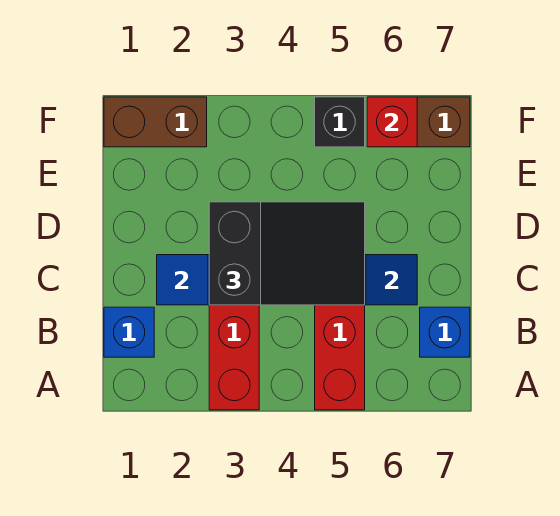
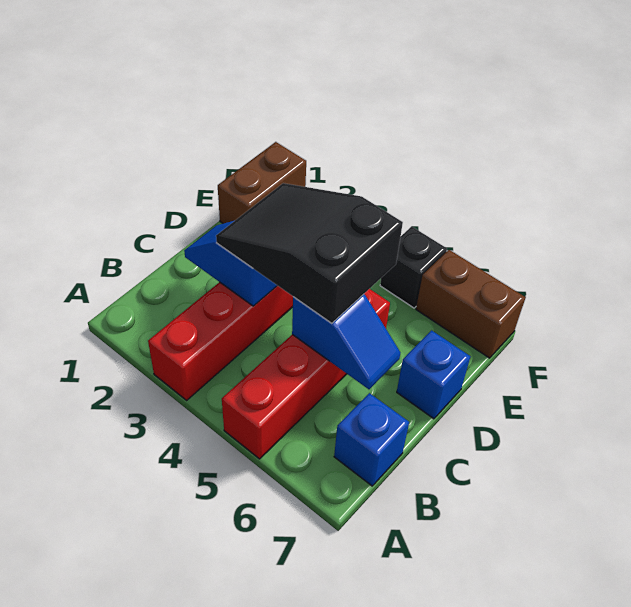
blue 1x1 brick [104,307,154,357] -> blue 1x1 brick moved to [397,330,470,419]
black 2x3 slope [209,202,365,305] -> black 2x3 slope turned to [216,183,403,323]
brown 1x2 brick [104,97,207,147] -> brown 1x2 brick turned to [218,142,306,224]
red 1x1 brick [367,97,417,147] -> none

